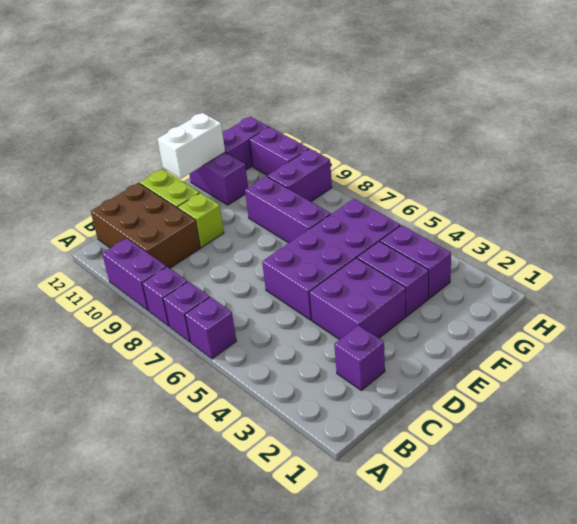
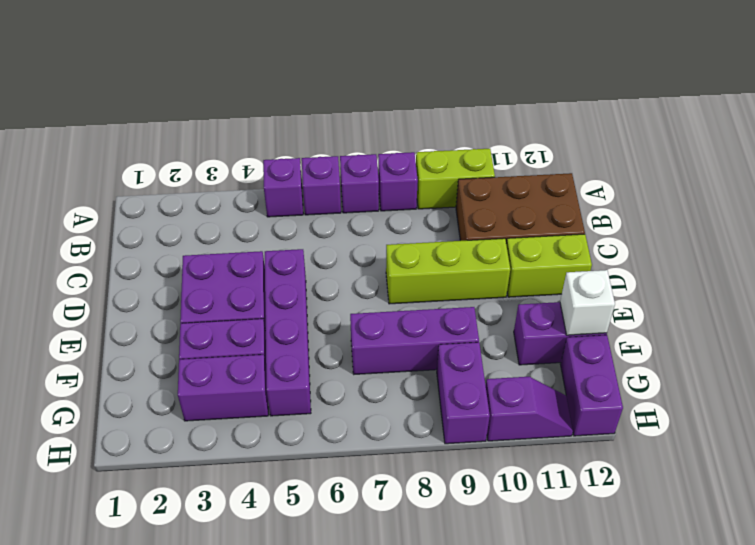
purple 1x2 brick [102,238,166,310] -> lime 1x2 brick [416,149,495,209]
purple 1x1 brick [334,325,385,390] -> purple 1x1 brick moved to [263,158,303,217]
purple 2x4 brick [262,199,400,320] -> purple 1x4 brick [265,249,311,416]
lime 1x1 brick [178,193,224,247] -> lime 1x3 brick [386,238,510,304]
white 1x2 brick [157,113,225,179] -> white 1x1 brick [560,270,615,335]
purple 1x2 brick [249,127,309,175] -> purple 1x2 slope [486,377,573,441]

